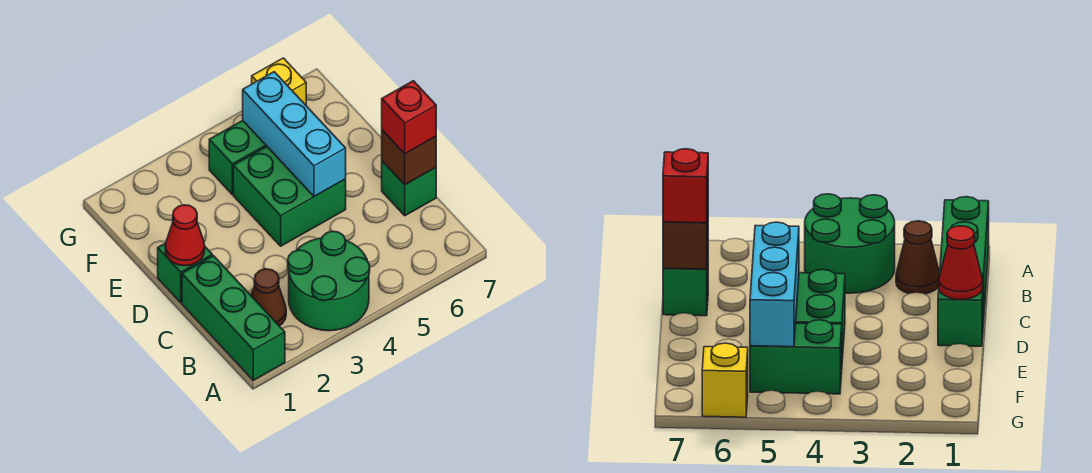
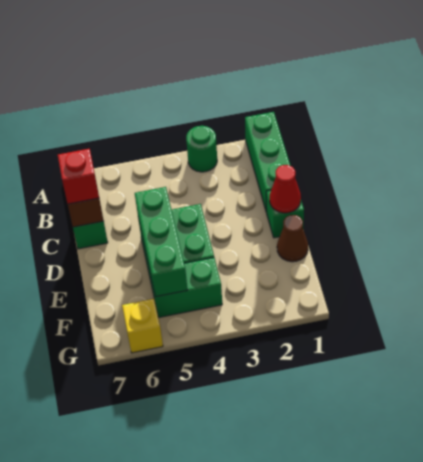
green 2x2 round brick [288,231,370,331] -> green 1x1 round brick [186,126,217,172]
brown 1x1 cone [251,269,286,326] -> brown 1x1 cone moved to [277,215,308,262]
cyan 1x3 brick [243,72,346,196] -> green 1x3 brick [135,187,188,297]

